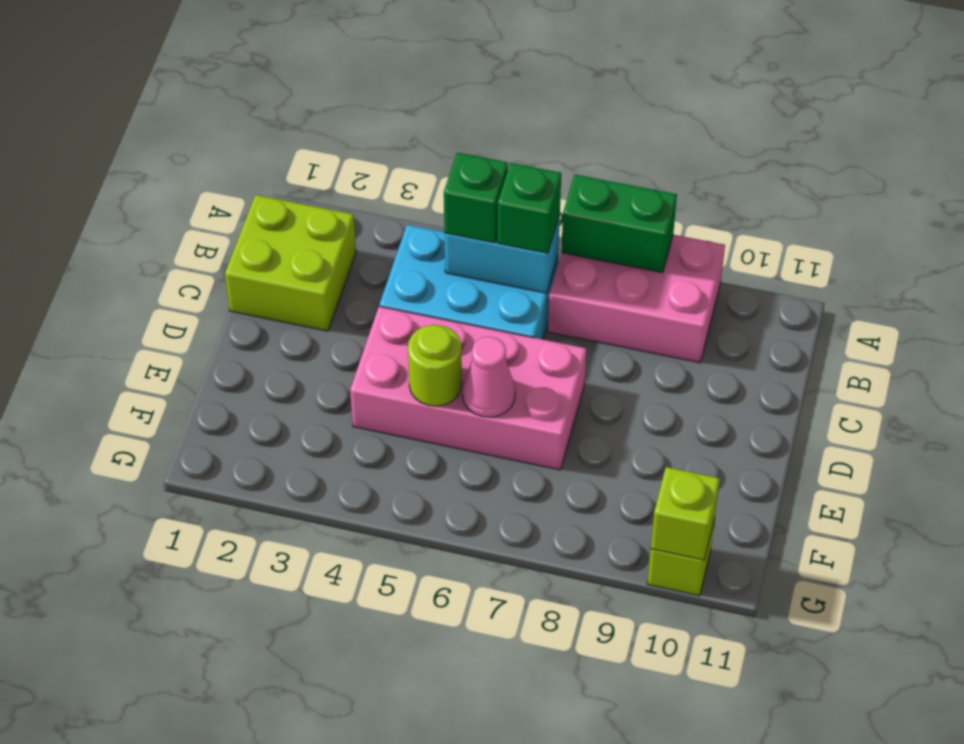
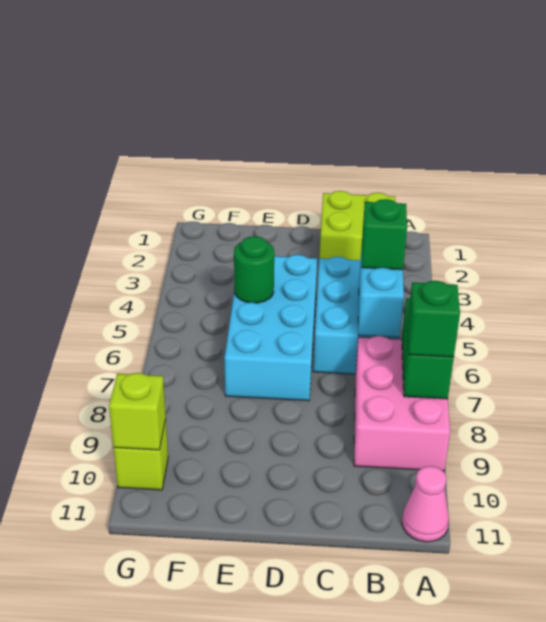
green 1x1 brick [497,163,561,253] -> green 1x1 brick moved to [407,281,460,357]
pink 2x4 brick [350,306,586,470] -> cyan 2x4 brick [224,255,317,401]
lime 1x1 round brick [408,325,462,406] -> green 1x1 round brick [234,236,274,303]
pink 1x1 cone [463,337,515,417] -> pink 1x1 cone moved to [402,466,449,542]

